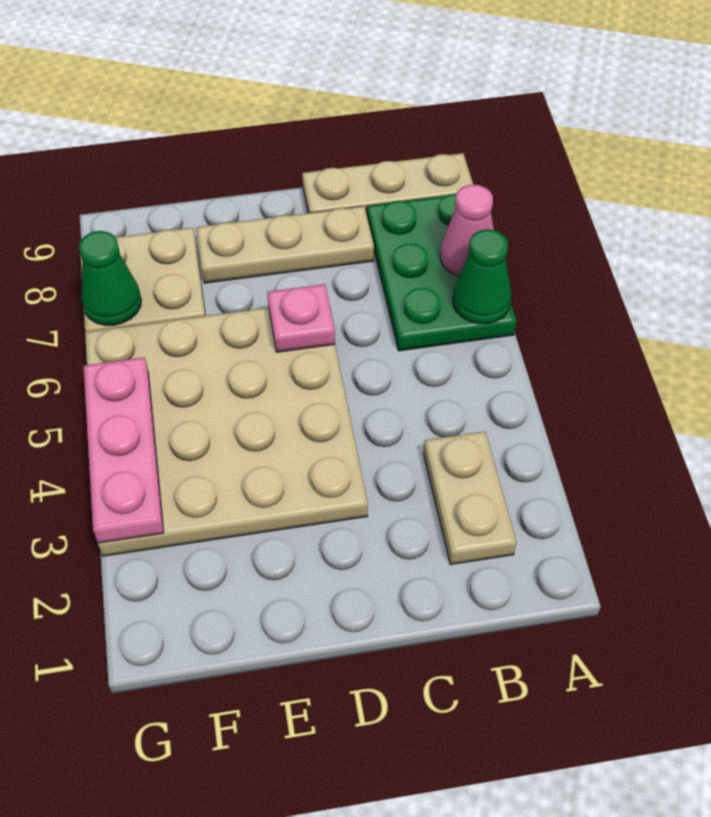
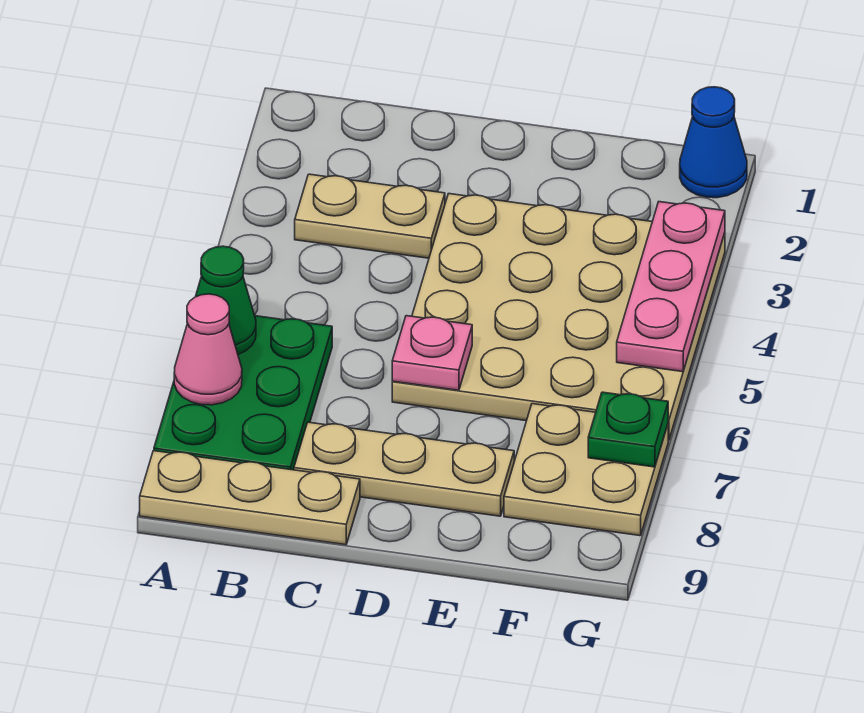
tan 1x2 plate [423,432,516,565] -> tan 1x2 plate turned to [295,174,445,258]
none -> blue 1x1 cone [680,87,747,198]
green 1x1 cone [79,231,141,325] -> green 1x1 plate [588,392,668,467]

